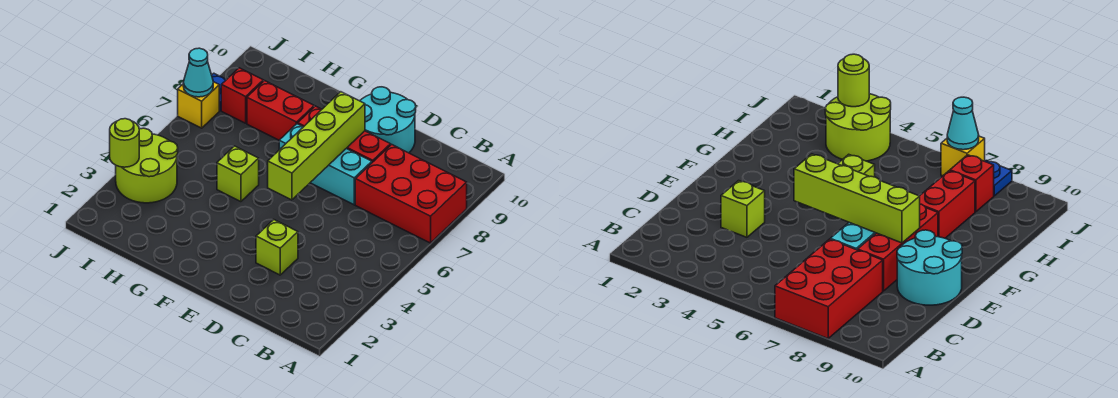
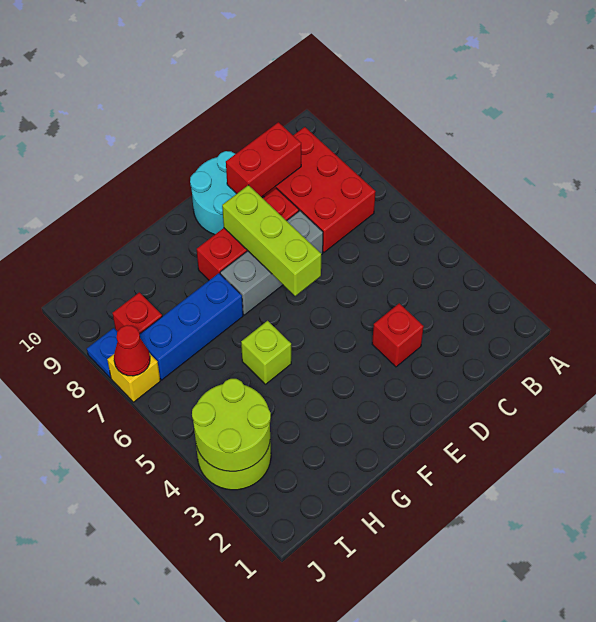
red 2x3 brick [355,144,467,243] -> red 2x3 brick turned to [263,127,376,252]
lime 1x1 brick [256,220,298,275] -> red 1x1 brick [372,303,424,367]
cyan 1x3 brick [279,124,372,205] -> grey 1x3 brick [220,211,323,315]
lime 1x4 brick [268,92,365,200] -> lime 1x3 brick [222,185,321,296]
none -> blue 1x3 brick [140,273,243,380]
red 1x2 brick [247,81,314,140] -> red 1x2 brick moved to [226,122,301,197]
lime 1x1 round brick [110,119,139,167] -> lime 2x2 round brick [192,379,271,471]
cyan 1x1 cone [183,48,213,97] -> red 1x1 cone [114,325,150,376]

